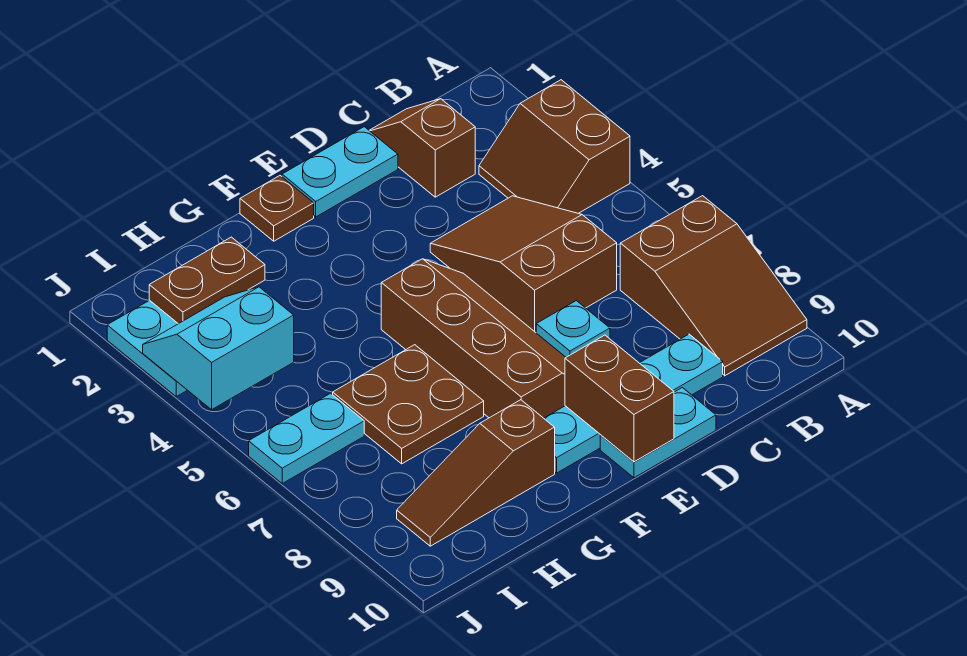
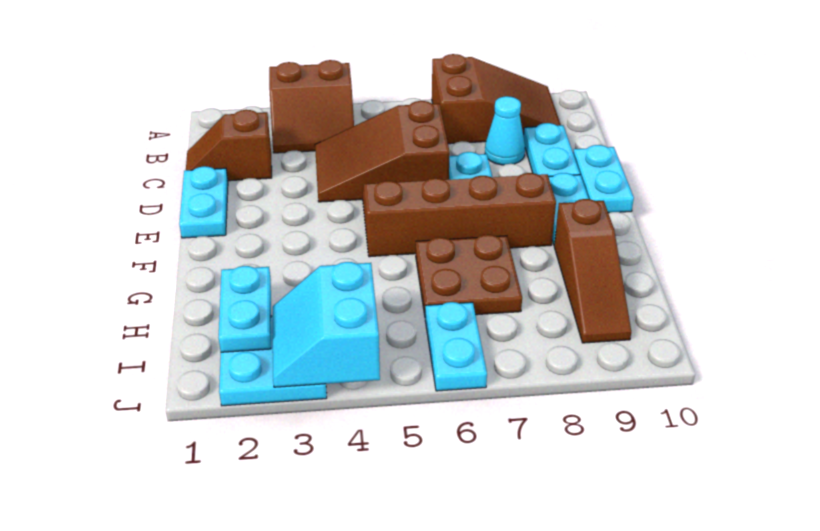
none -> cyan 1x1 cone [485,96,525,165]
brown 1x2 brick [565,335,674,462] -> none
brown 1x1 plate [240,176,314,241] -> none
brown 1x2 plate [149,237,265,324] -> cyan 1x2 plate [219,266,271,352]

